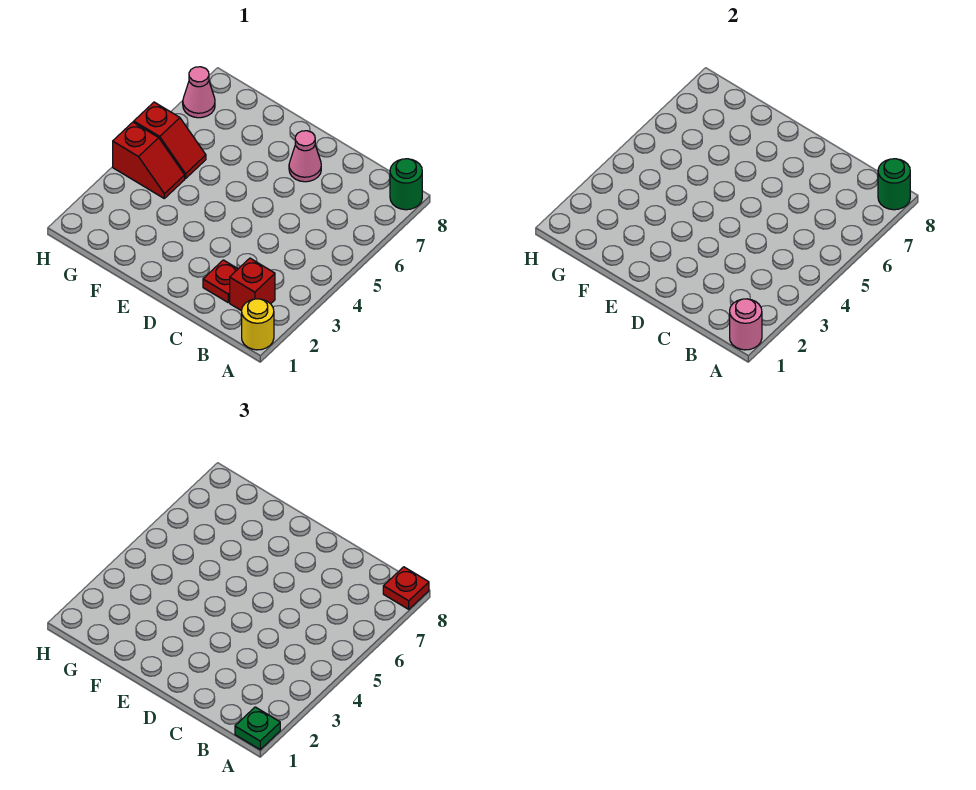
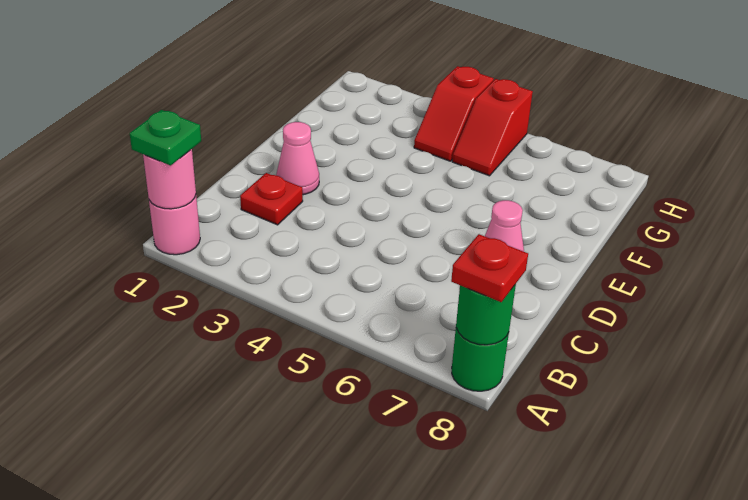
yellow 1x1 round brick [242,299,274,350] -> pink 1x1 round brick [149,195,200,255]
red 1x1 brick [230,258,275,311] -> none
pink 1x1 cone [183,67,215,118] -> pink 1x1 cone moved to [276,122,319,195]

